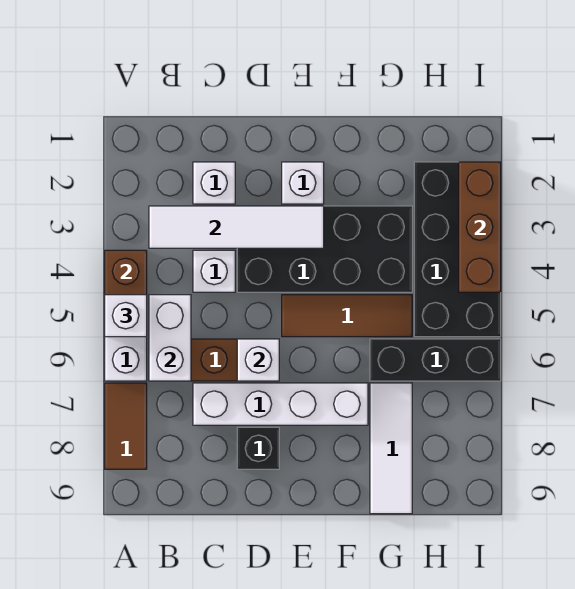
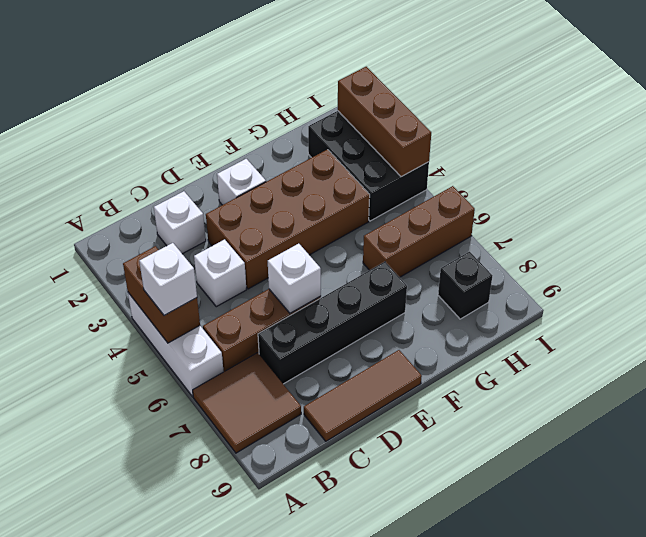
brown 1x2 tile [105,383,147,469] -> brown 2x2 tile [193,353,301,453]
white 1x4 tile [149,206,324,248] -> none
white 1x2 brick [149,295,191,381] -> none
white 1x4 brick [193,383,368,425] -> black 1x4 brick [258,262,407,384]
black 2x4 brick [237,206,412,292] -> brown 2x4 brick [206,150,370,289]
black 1x1 brick [237,427,279,469] -> black 1x1 brick moved to [438,252,492,319]
brown 1x3 tile [282,295,412,337] -> brown 1x3 tile moved to [304,350,422,441]
black 1x3 brick [370,339,501,381] -> brown 1x3 brick [363,186,475,277]
white 1x3 tile [370,383,412,514] -> none
black 2x4 brick [414,162,501,337] -> black 2x3 brick [308,111,429,221]

